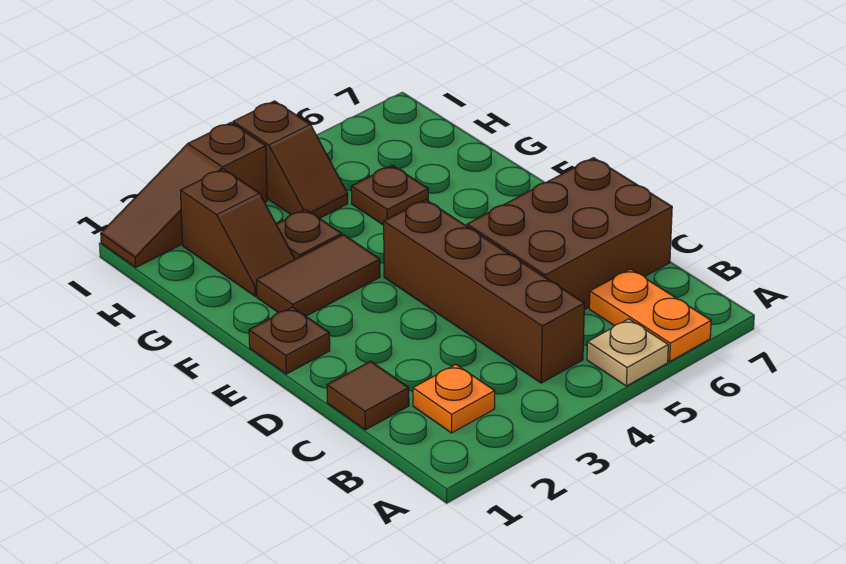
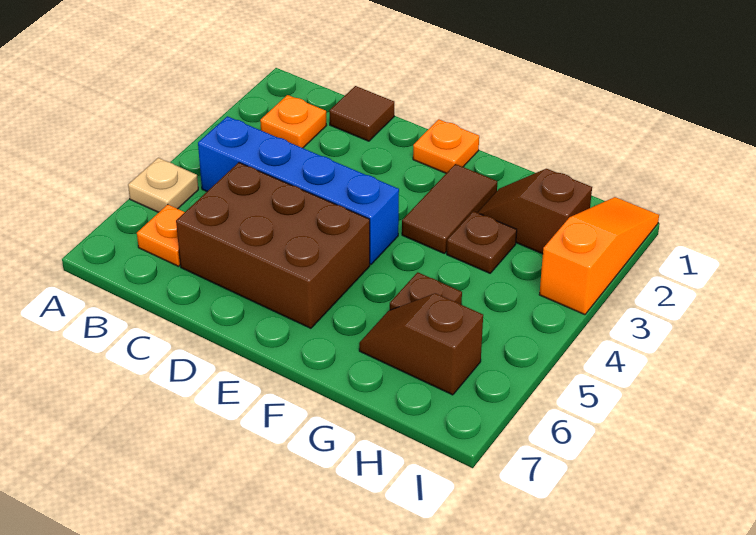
orange 1x2 plate [589,269,711,361] -> orange 1x1 plate [137,205,185,266]
brown 1x4 brick [384,200,584,383] -> blue 1x4 brick [198,116,399,264]
brown 2x3 brick [467,158,672,310] -> brown 2x3 brick turned to [176,163,370,328]
brown 1x1 plate [249,307,330,374] -> orange 1x1 plate [413,119,479,173]
brown 1x2 slope [233,101,348,218] -> brown 1x2 slope moved to [359,293,483,395]
brown 1x3 slope [101,123,267,267] -> orange 1x3 slope [539,197,659,315]

